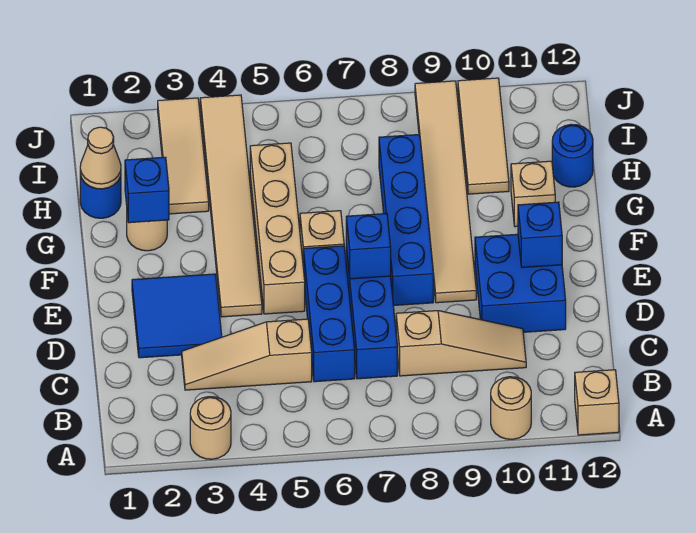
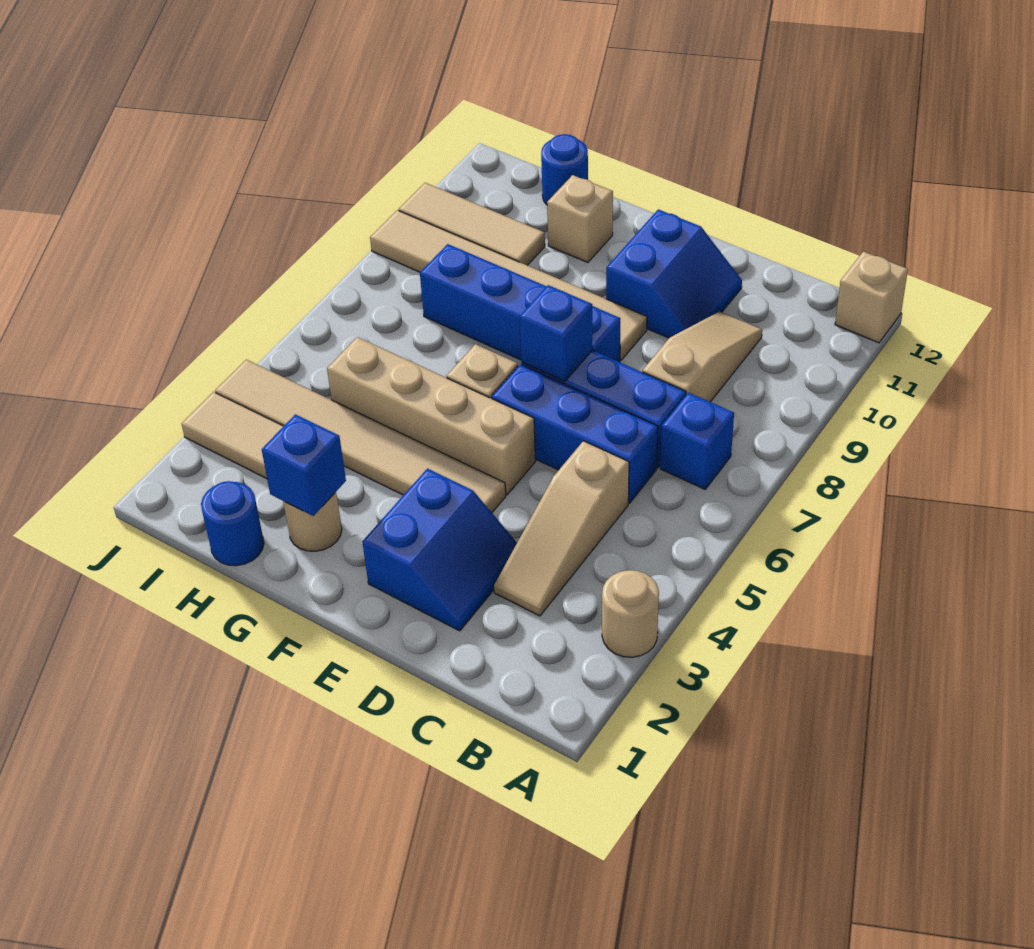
tan 1x1 round brick [491,377,531,439] -> none
blue 2x2 tile [132,274,222,358] -> blue 2x2 slope [362,469,517,631]
blue 2x2 brick [475,234,566,332] -> blue 2x2 slope [606,209,742,338]
blue 1x1 brick [518,202,562,267] -> blue 1x1 brick moved to [660,393,734,489]
tan 1x1 cone [80,127,121,189] -> none

